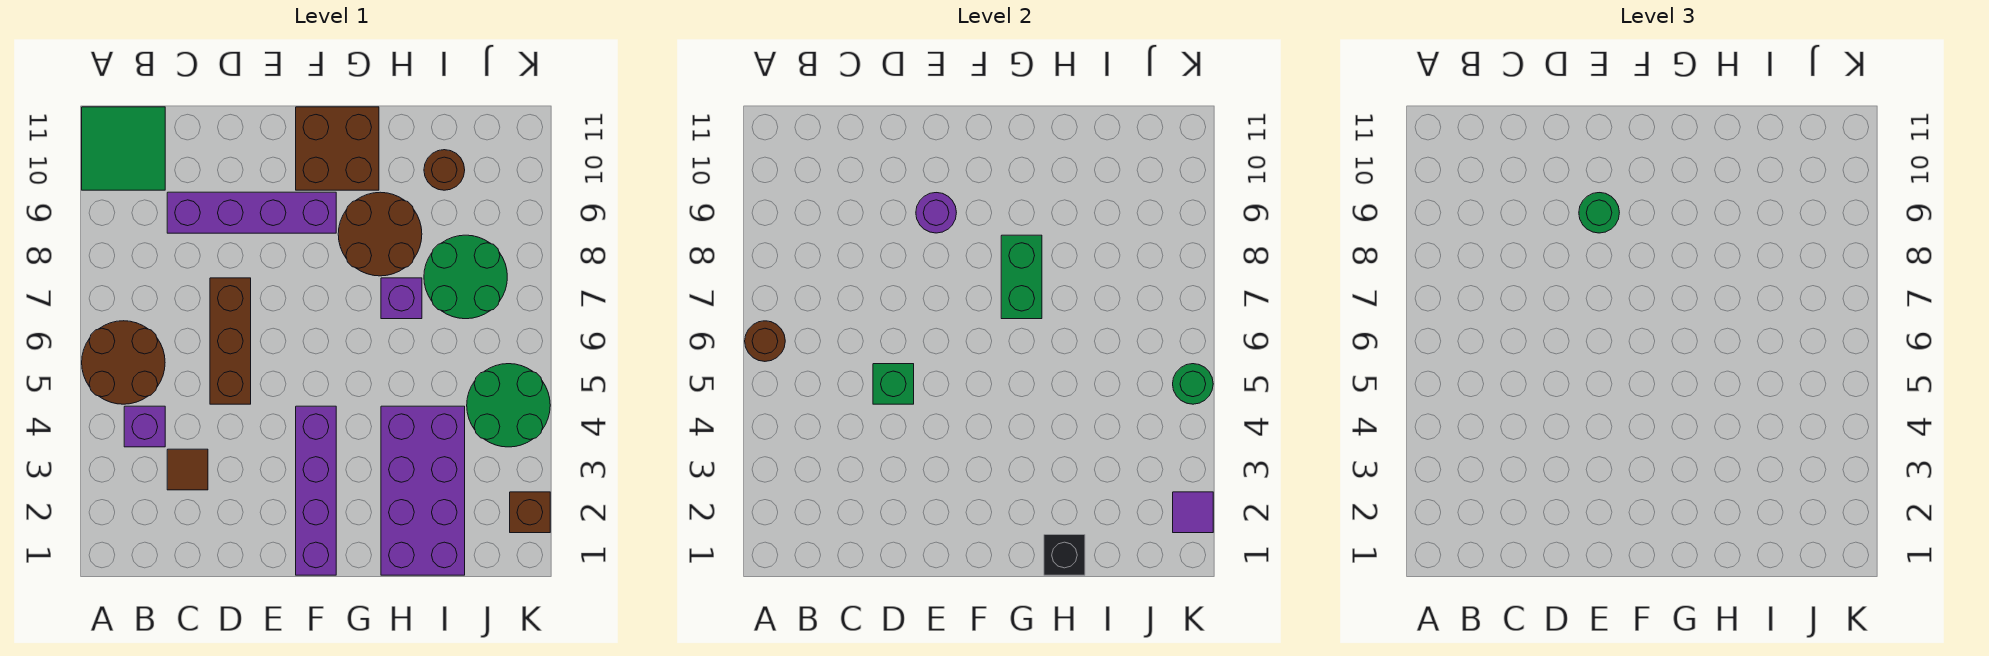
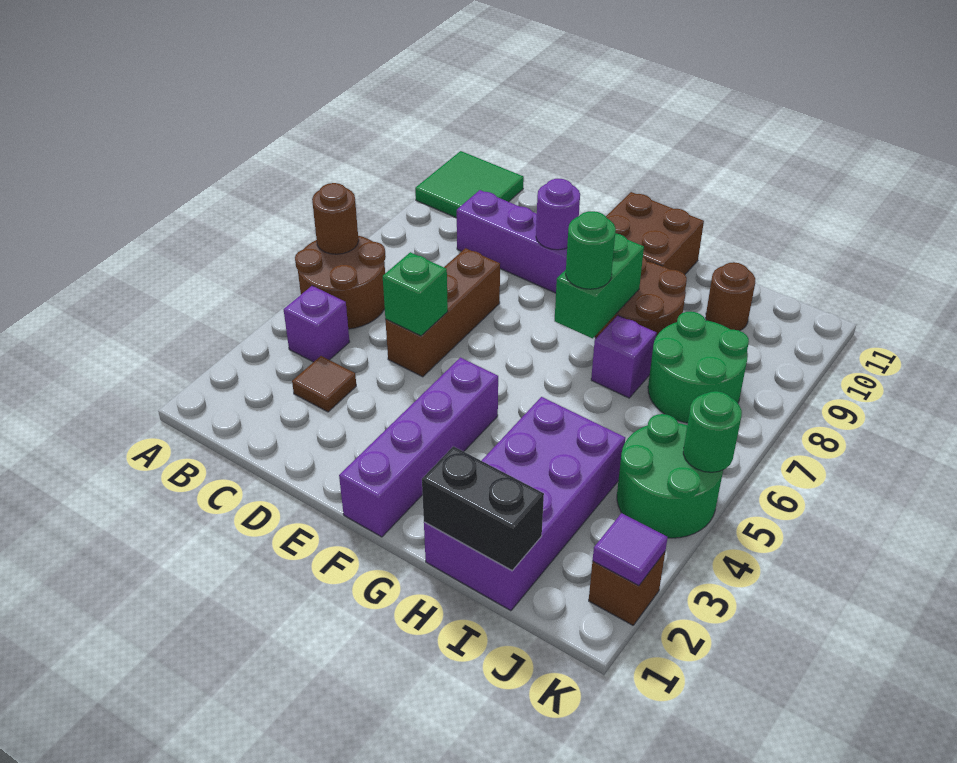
green 1x1 round brick [1579,193,1619,233] -> green 1x1 round brick moved to [566,211,616,289]
black 1x1 brick [1044,535,1085,575] -> black 1x2 brick [422,446,544,570]

